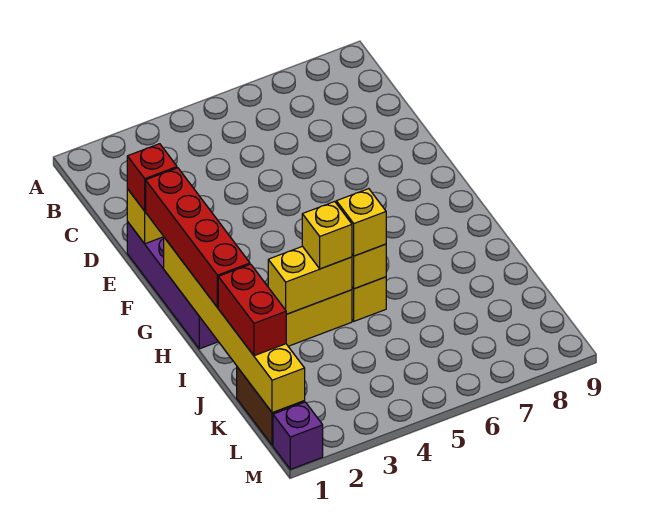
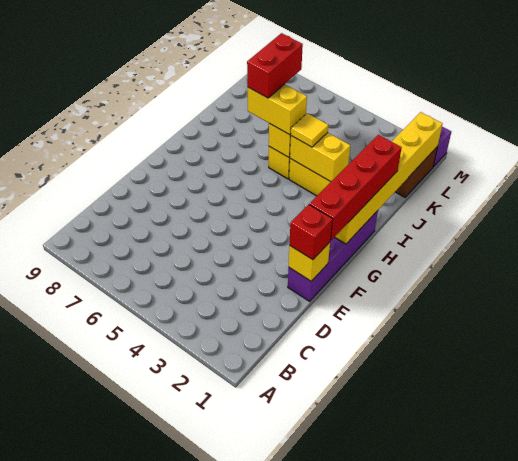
yellow 1x1 brick [302,201,352,269] -> yellow 1x1 tile [291,113,328,147]
yellow 1x1 brick [336,189,386,256] -> yellow 1x2 brick [247,84,307,135]
red 1x2 brick [218,264,286,356] -> red 1x2 brick moved to [247,33,303,98]

